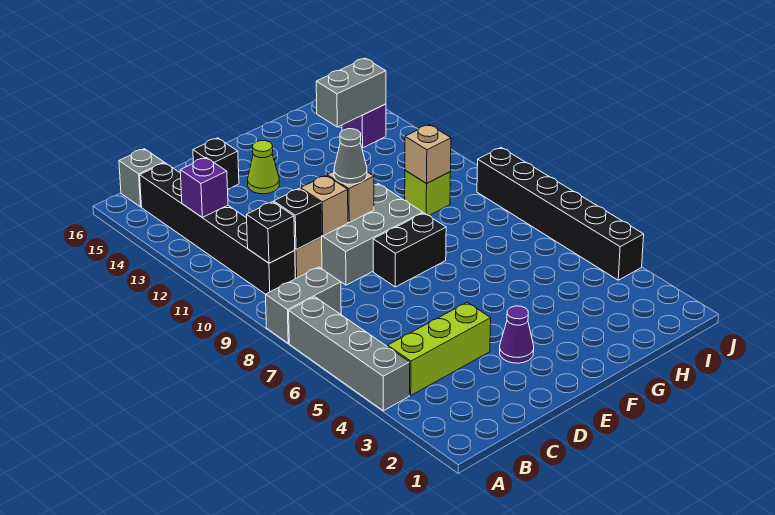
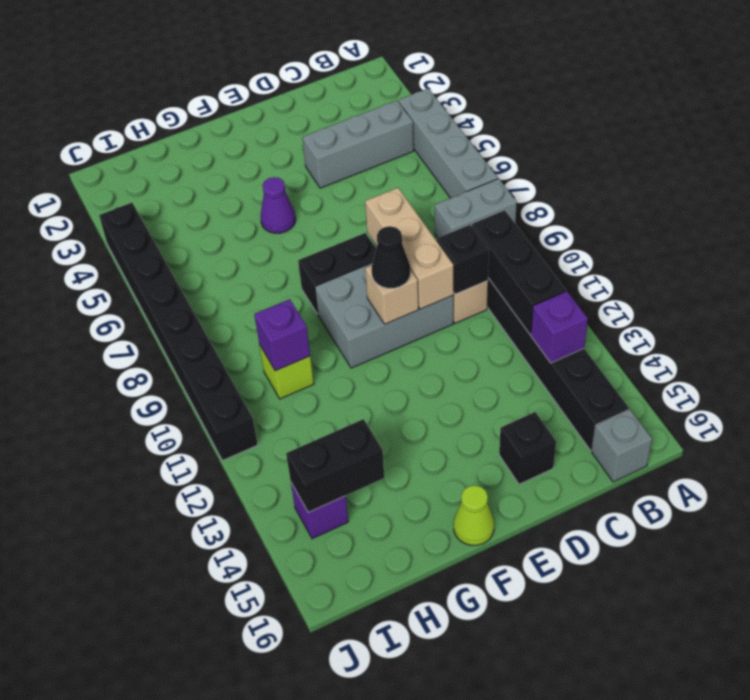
lime 1x3 brick [388,302,491,395] -> grey 1x3 brick [302,100,414,188]
black 1x1 brick [247,202,295,263] -> black 1x3 brick [472,210,566,334]
tan 1x1 brick [301,175,348,236] -> tan 1x3 brick [365,188,454,309]
purple 1x1 cone [500,306,534,363] -> purple 1x1 cone moved to [261,177,296,233]
grey 1x1 cone [334,129,367,184] -> black 1x1 cone [372,226,410,288]
lime 1x1 cone [248,141,279,194] -> lime 1x1 cone moved to [454,485,494,545]
tan 1x1 brick [405,125,451,183] -> purple 1x1 brick [254,299,310,371]
grey 1x2 brick [316,58,386,127] -> black 1x2 brick [286,419,384,513]
black 1x6 brick [477,148,644,280] -> black 1x8 brick [99,203,258,461]

